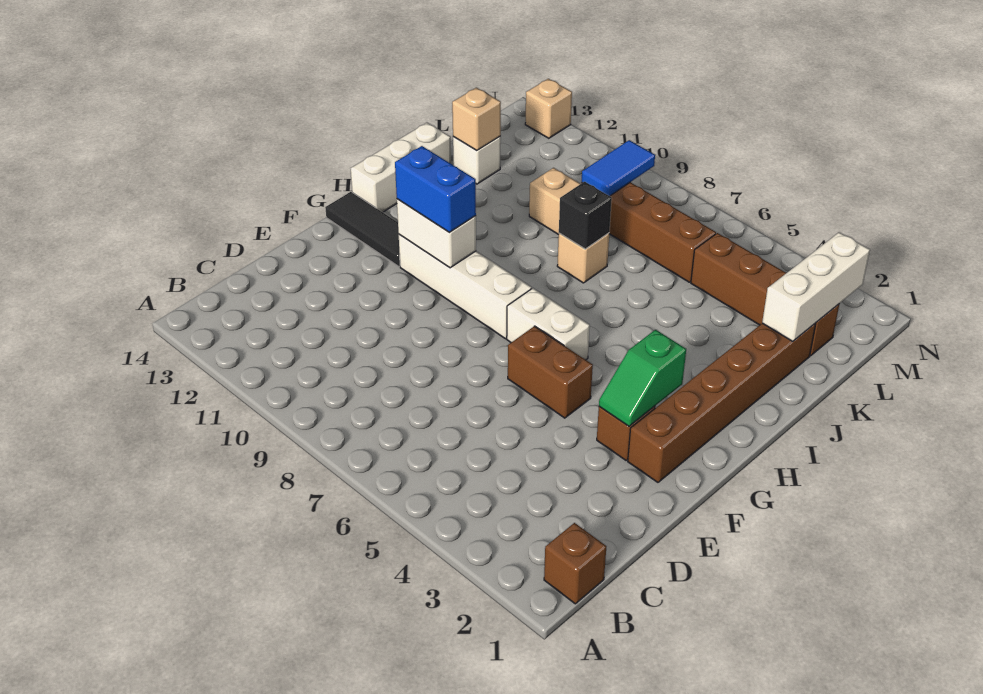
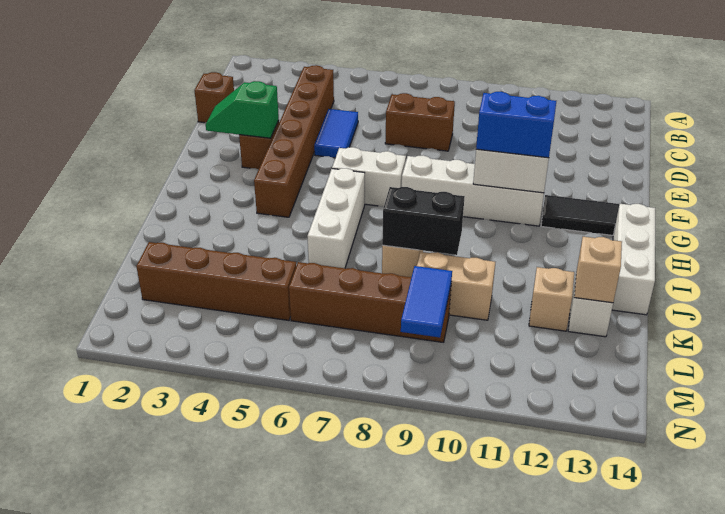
brown 1x1 brick [544,523,606,604] -> brown 1x1 brick moved to [194,72,234,123]
none -> blue 1x2 tile [314,109,358,158]
brown 1x6 brick [628,323,816,482] -> brown 1x6 brick moved to [254,65,334,217]
green 1x2 slope [599,330,686,426] -> green 1x2 slope turned to [206,81,279,138]
brown 1x2 brick [508,326,593,418] -> brown 1x2 brick moved to [385,93,455,151]
black 1x1 brick [559,182,612,249] -> black 1x2 brick [382,187,465,255]
white 1x3 brick [762,232,870,341] -> white 1x3 brick moved to [307,168,365,268]
tan 1x1 brick [525,79,572,138] -> tan 1x1 brick moved to [529,267,574,331]

